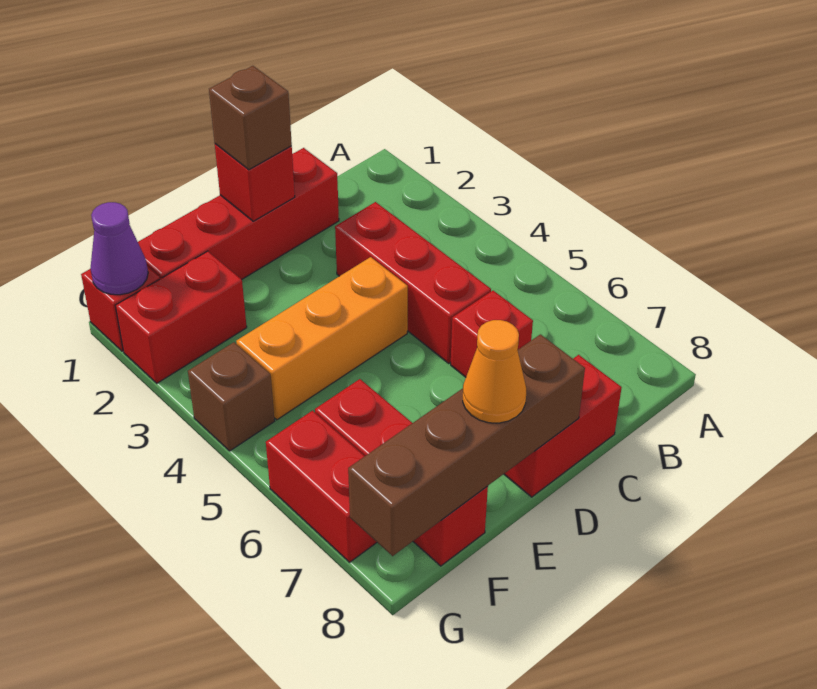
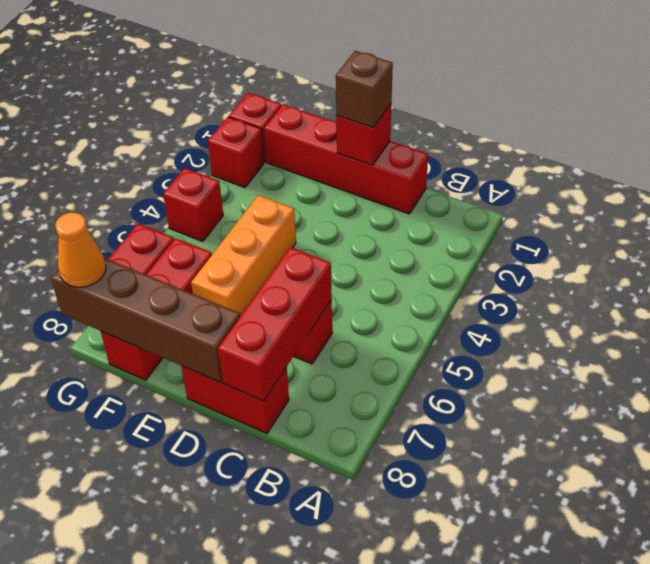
red 1x3 brick [335,202,491,363] -> red 1x3 brick moved to [218,247,332,401]
orange 1x3 brick [236,257,408,420] -> orange 1x3 brick turned to [191,195,296,316]
orange 1x1 cone [463,320,526,423] -> orange 1x1 cone moved to [55,213,106,287]
red 1x2 brick [115,251,247,383] -> red 1x1 brick [208,117,264,187]
purple 1x1 cone [90,202,148,295] -> none
brown 1x1 brick [188,342,275,451] -> red 1x1 brick [163,168,223,241]

